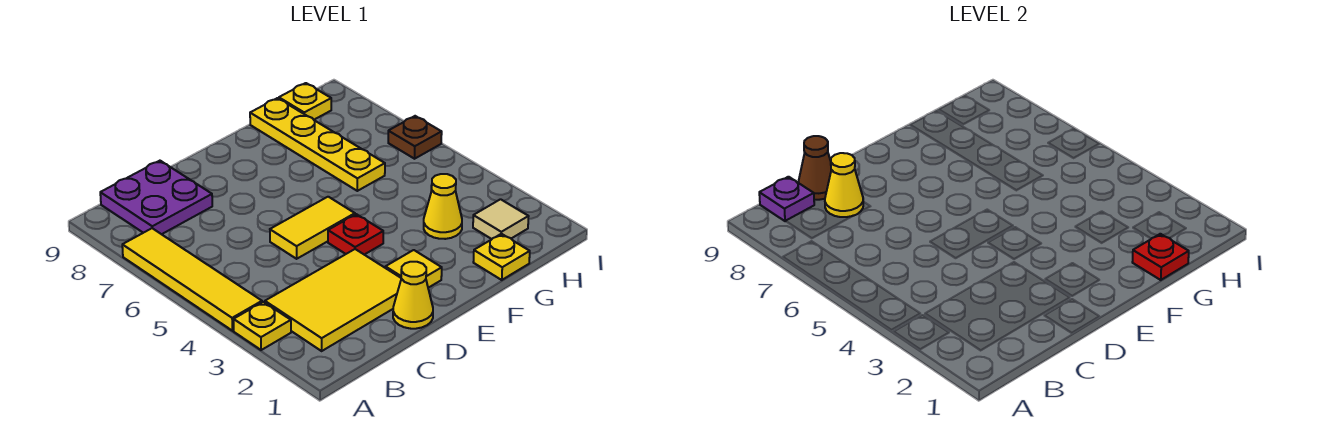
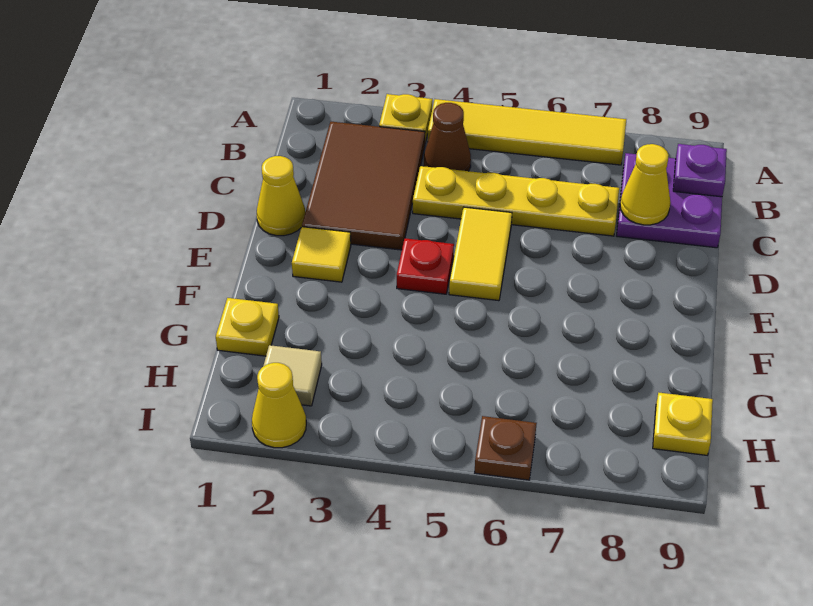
yellow 2x3 tile [265,249,401,351] -> brown 2x3 tile [302,122,425,250]
brown 1x1 cone [798,136,831,200] -> brown 1x1 cone moved to [424,103,471,171]
red 1x1 plate [1132,234,1189,280] -> none
yellow 1x1 cone [424,174,462,239] -> yellow 1x1 cone moved to [252,363,306,448]
yellow 1x4 plate [250,98,385,191] -> yellow 1x4 plate moved to [413,166,619,236]

